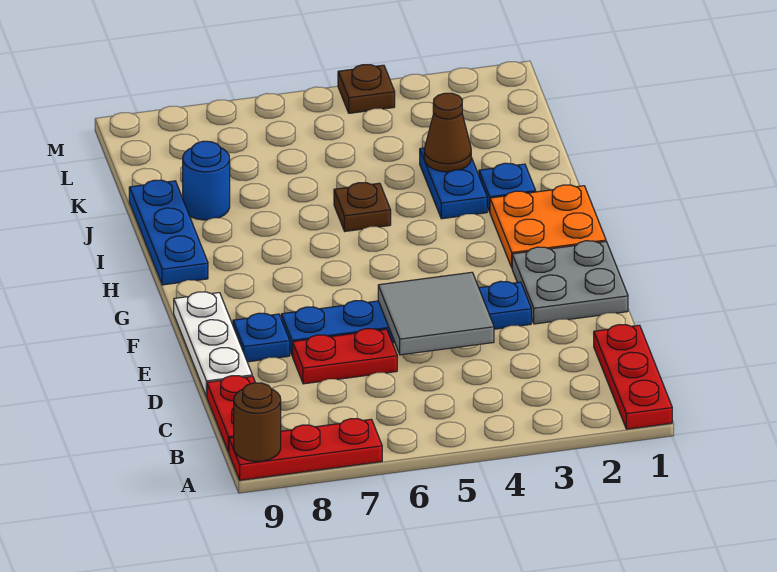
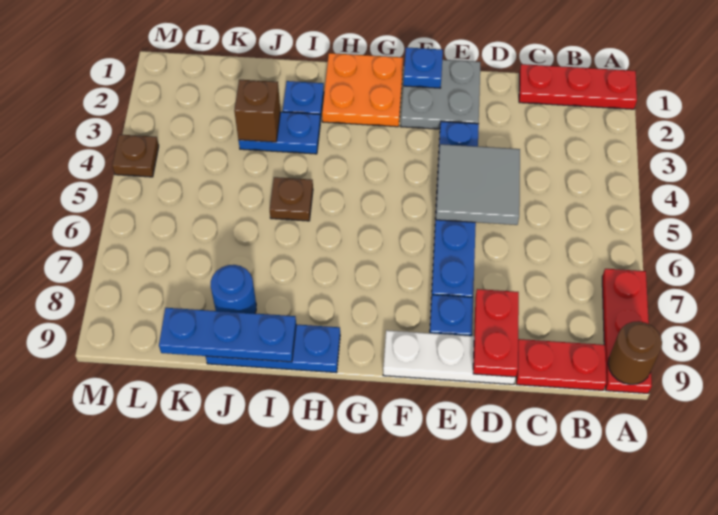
red 1x2 plate [293,329,397,384] -> red 1x2 plate moved to [473,289,519,377]
none -> blue 1x1 plate [403,47,443,88]
none -> blue 1x3 plate [159,308,296,362]
brown 1x1 cone [424,93,471,172] -> brown 1x1 brick [234,80,281,142]

